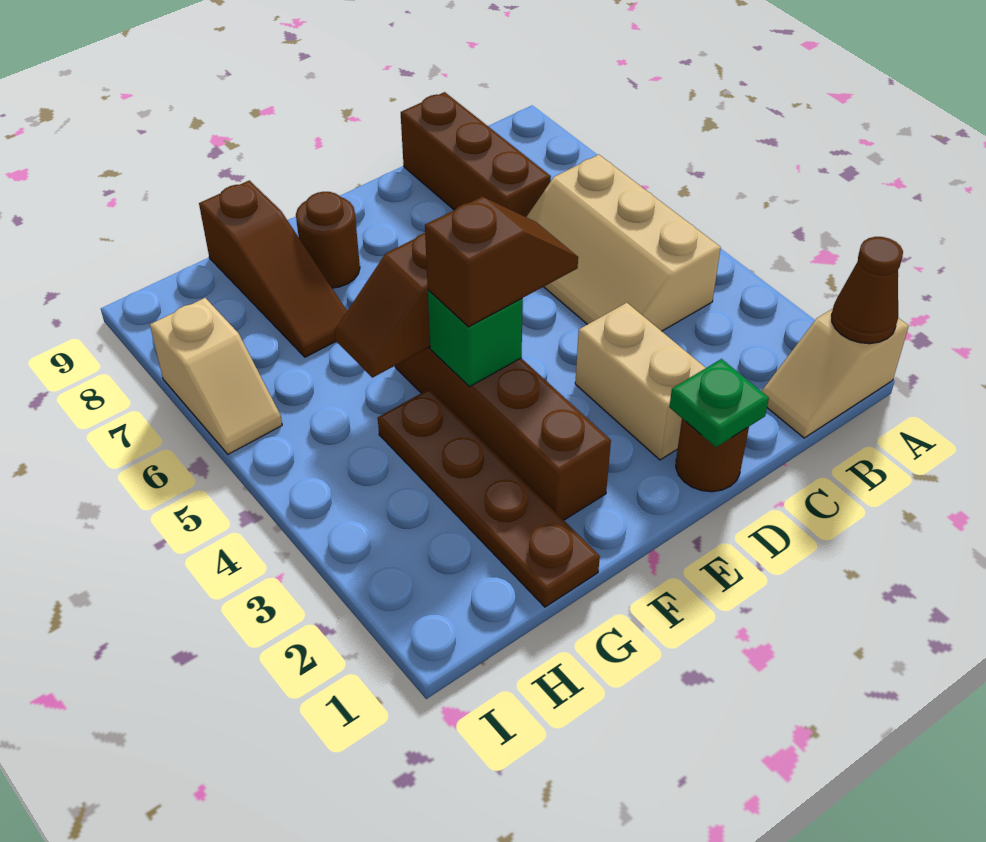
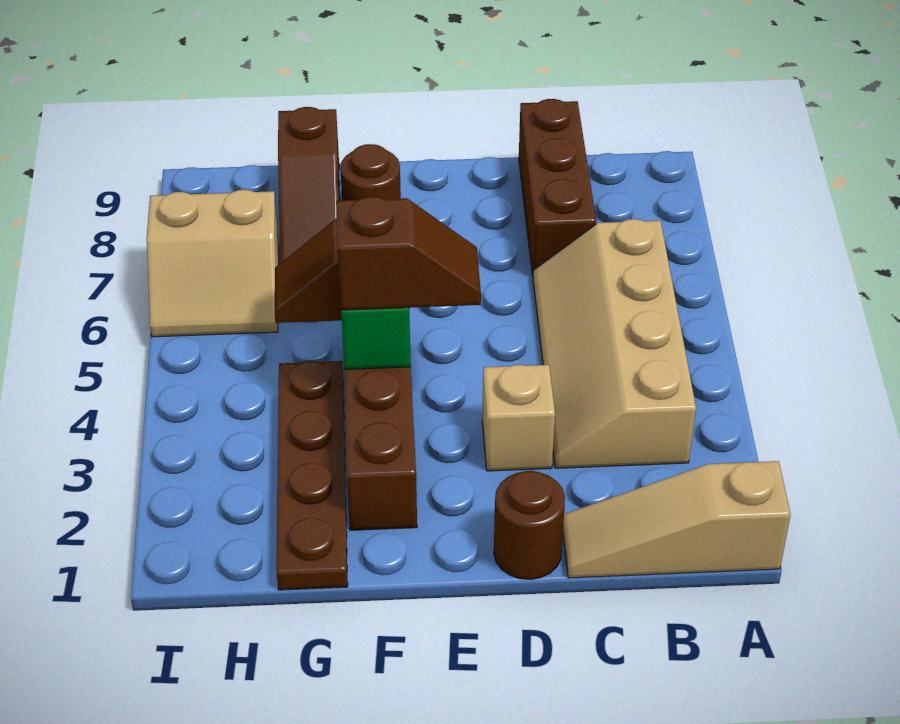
tan 1x2 slope [762,309,909,438] -> tan 1x3 slope [563,461,791,578]
brown 1x1 cone [831,237,903,344] -> none
tan 2x3 slope [527,155,721,331] -> tan 2x4 slope [533,219,696,468]
green 1x1 plate [669,359,769,447] -> none
tan 1x2 brick [575,303,705,460] -> tan 1x1 brick [482,365,555,471]
tan 1x2 slope [150,298,282,454] -> tan 2x2 slope [147,190,279,337]

